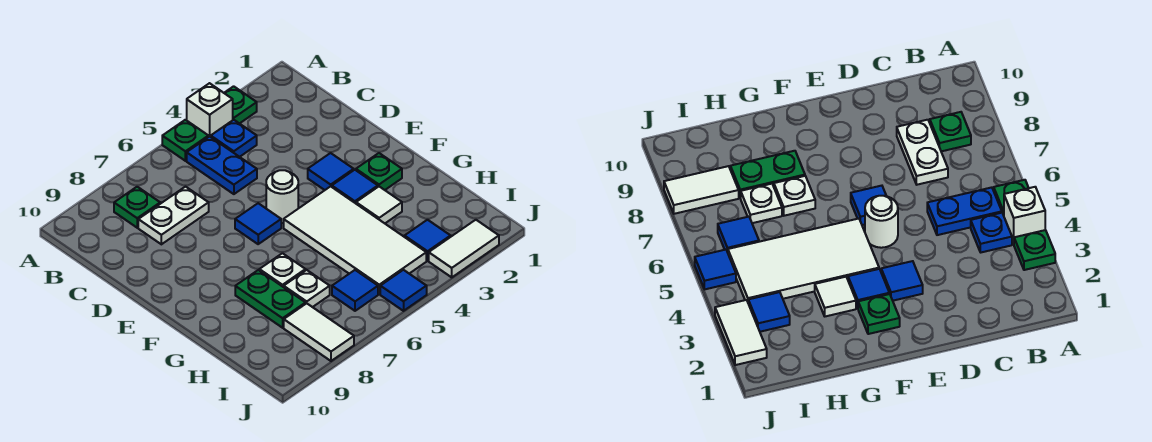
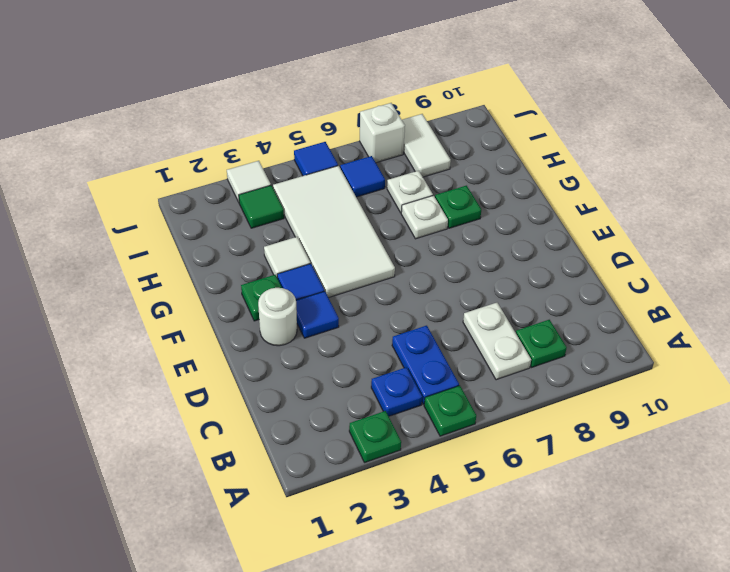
white 1x1 brick [187,83,233,137] -> white 1x1 brick moved to [360,103,405,163]
white 1x2 plate [138,187,209,244] -> white 1x2 plate turned to [463,303,531,380]
white 1x1 round brick [266,170,298,223] -> white 1x1 round brick moved to [258,288,297,346]
blue 1x1 tile [235,203,281,244] -> none
green 1x2 plate [235,270,306,328] -> green 1x1 plate [435,186,481,228]
blue 1x1 tile [405,220,451,261] -> green 1x1 tile [239,185,284,228]
white 1x2 tile [429,220,499,277] -> white 1x1 tile [227,161,271,202]

